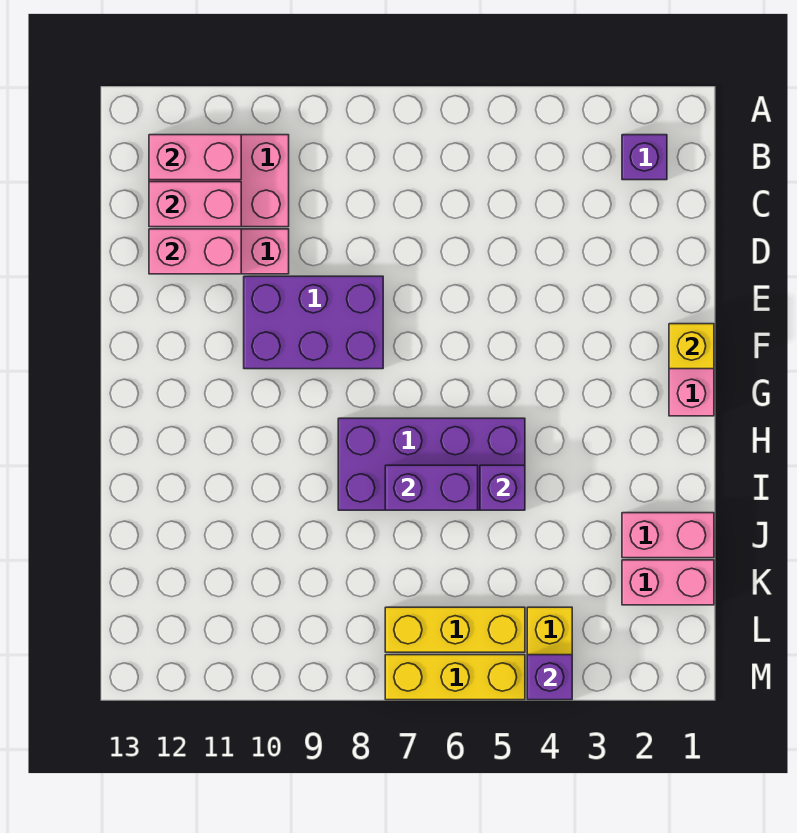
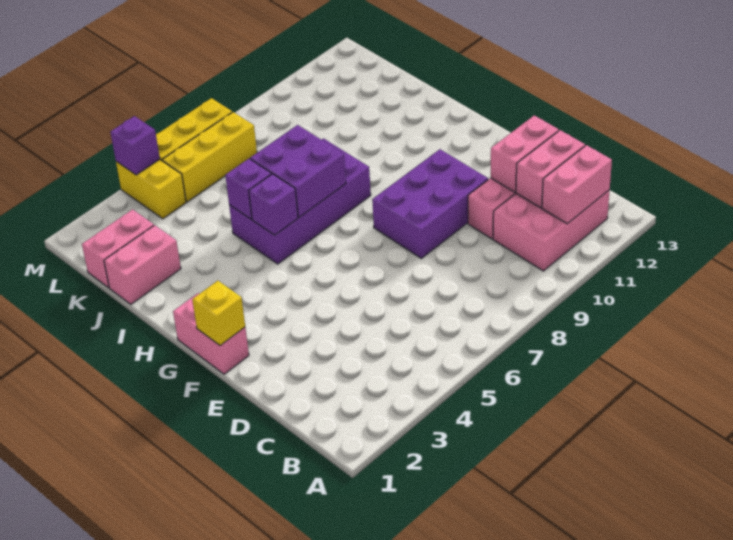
purple 1x1 brick [622,135,667,180] -> purple 1x1 brick moved to [249,174,298,235]
purple 1x2 brick [385,465,478,510] -> purple 2x2 brick [250,125,346,217]

